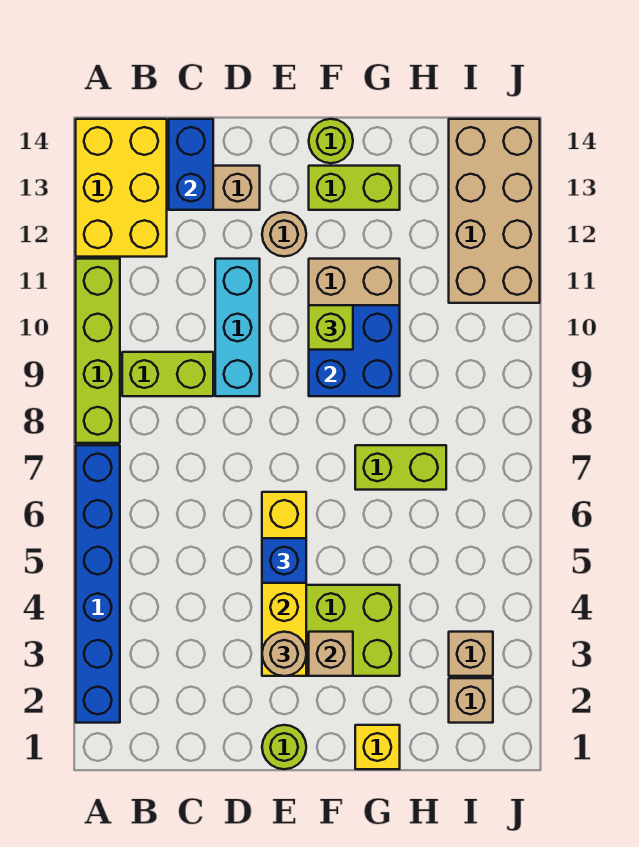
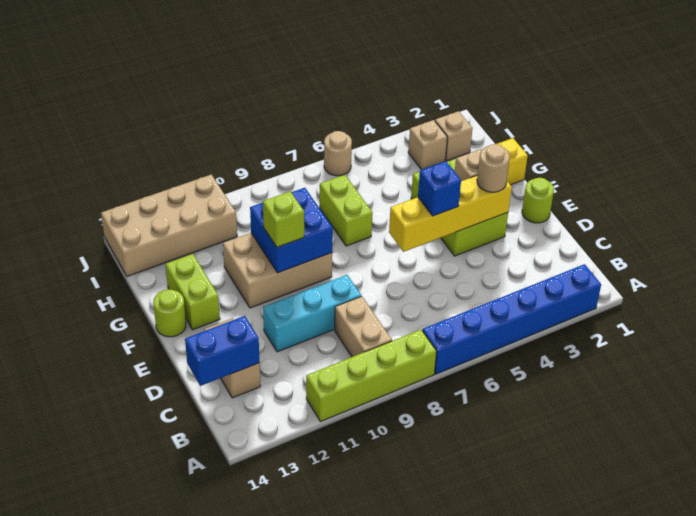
yellow 2x3 brick [76,119,167,257] -> none
lime 1x2 brick [122,352,213,396] -> tan 1x2 brick [335,296,392,357]
tan 1x1 round brick [262,212,306,256] -> tan 1x1 round brick moved to [324,131,352,176]

